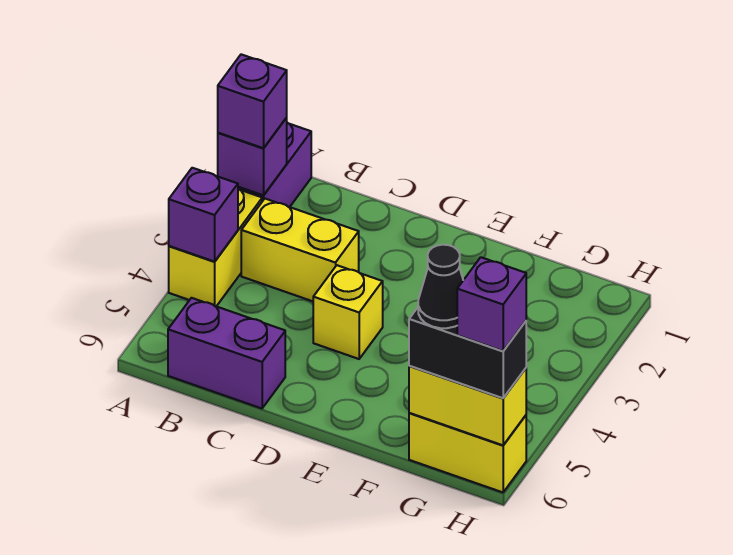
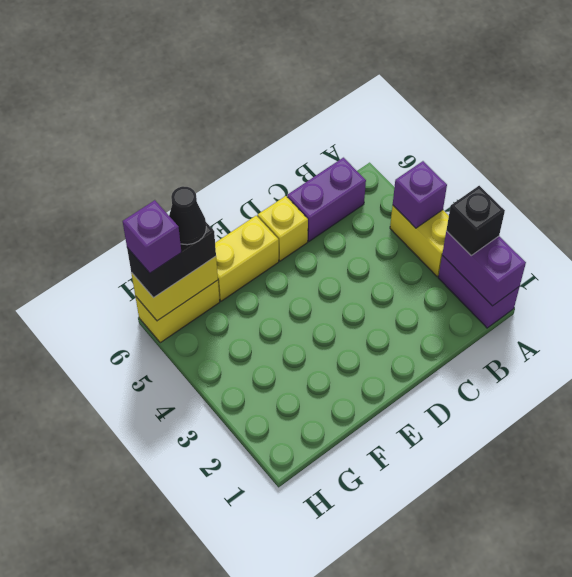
purple 1x1 brick [218,118,287,195] -> purple 1x2 brick [442,231,526,306]
purple 1x1 brick [218,54,287,148] -> black 1x1 brick [446,186,505,255]
yellow 1x2 brick [241,199,359,301] -> yellow 1x2 brick moved to [215,216,279,301]
yellow 1x1 brick [313,265,383,359] -> yellow 1x1 brick moved to [258,196,308,261]

